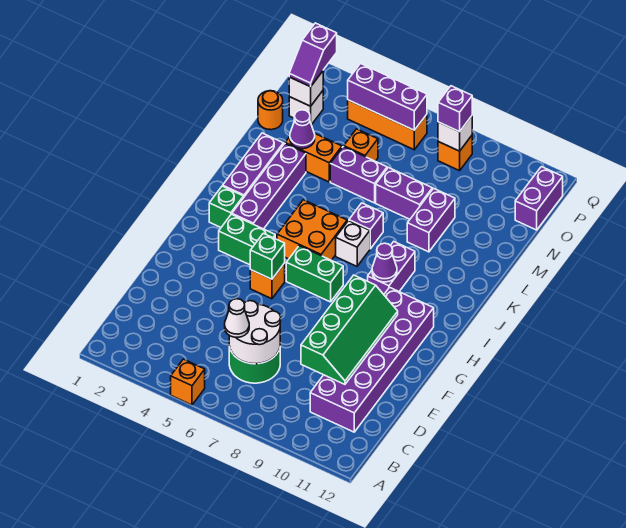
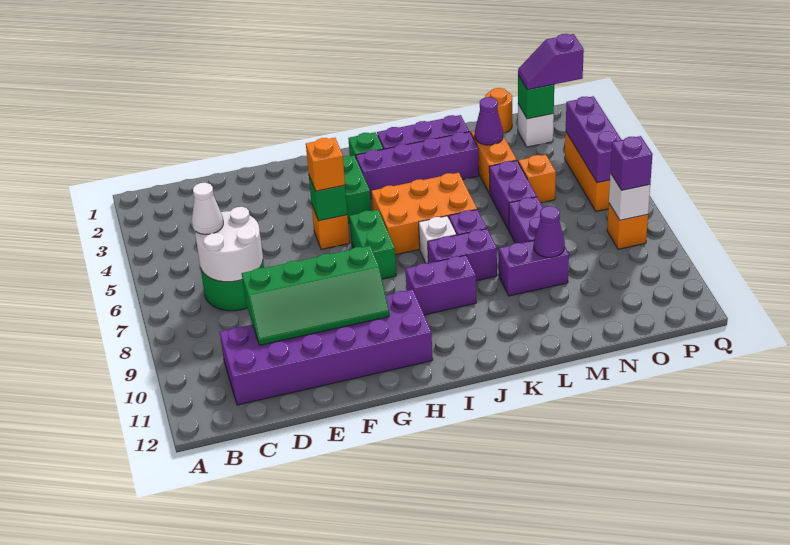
orange 1x1 brick [171,359,205,405] -> orange 1x1 brick moved to [306,138,345,191]
orange 2x2 brick [277,200,347,260] -> orange 2x3 brick [372,173,477,255]
purple 1x1 cone [372,243,397,282] -> purple 1x1 cone moved to [534,206,565,257]
white 1x1 brick [289,71,323,106] -> green 1x1 brick [518,75,554,119]
purple 1x2 brick [515,167,563,230] -> purple 1x2 brick moved to [428,229,497,281]

